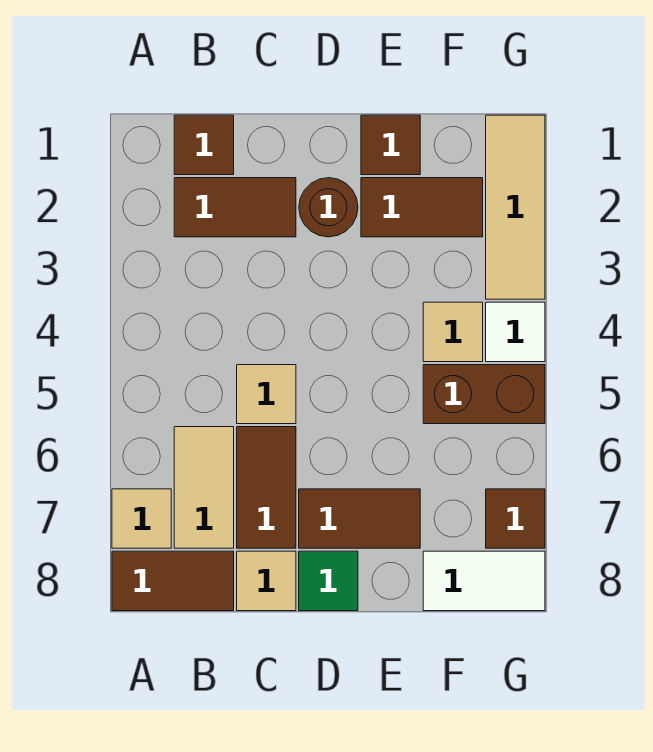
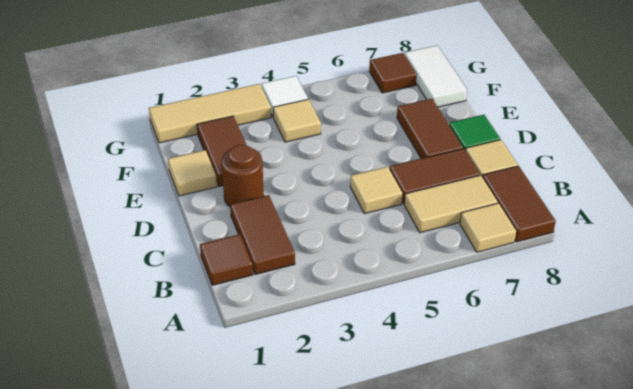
brown 1x1 tile [361,115,420,175] -> tan 1x1 tile [168,150,217,196]
brown 1x2 brick [423,365,545,424] -> none

